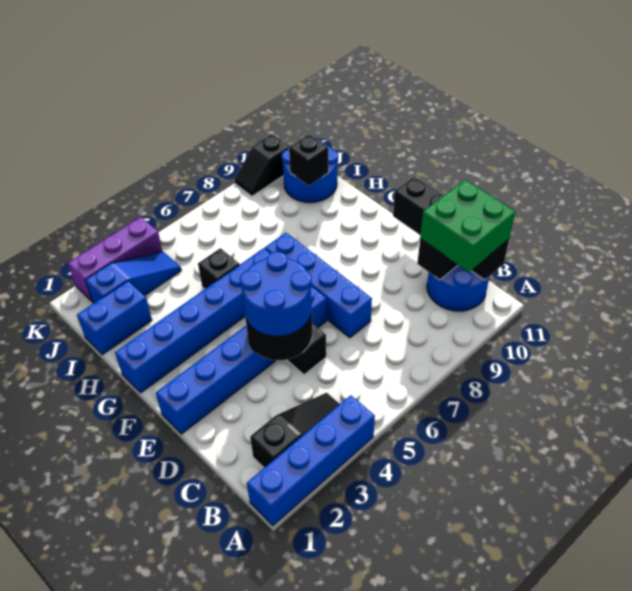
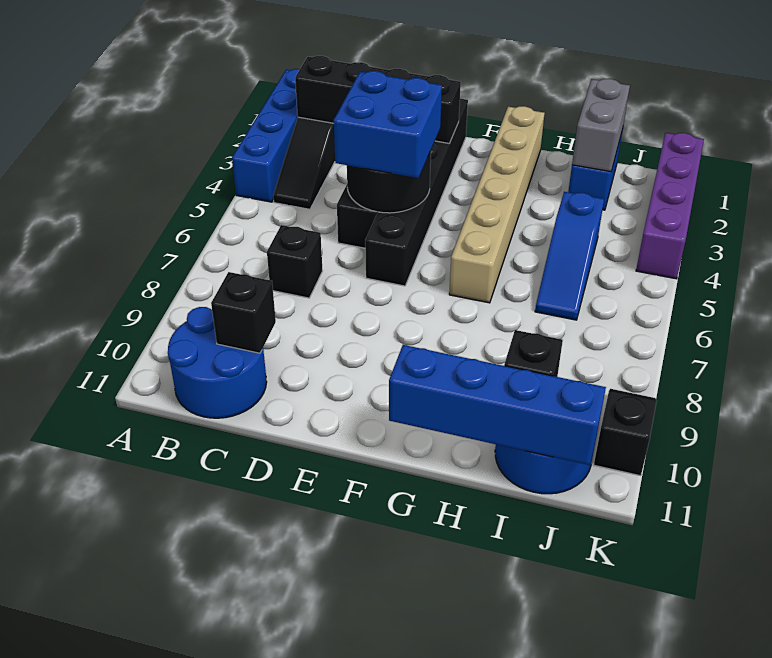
green 2x2 brick [420,180,515,272] -> none
black 1x4 brick [393,177,509,280] -> black 1x4 brick moved to [295,56,461,143]
blue 2x2 round brick [240,252,312,336] -> blue 2x2 brick [334,71,442,178]
blue 1x4 brick [265,233,372,338] -> blue 1x4 brick moved to [389,345,606,465]
blue 1x6 brick [156,286,327,434] -> black 1x6 brick [365,99,468,286]
blue 1x6 brick [115,248,270,393] -> tan 1x6 brick [449,106,545,303]
black 1x1 brick [198,248,240,289] -> black 1x1 brick moved to [267,225,323,298]
none -> grey 1x2 brick [572,79,630,172]
blue 1x3 slope [85,252,181,303] -> blue 1x3 slope moved to [535,192,604,320]
purple 1x3 brick [68,217,163,302] -> purple 1x4 brick [636,133,704,279]

